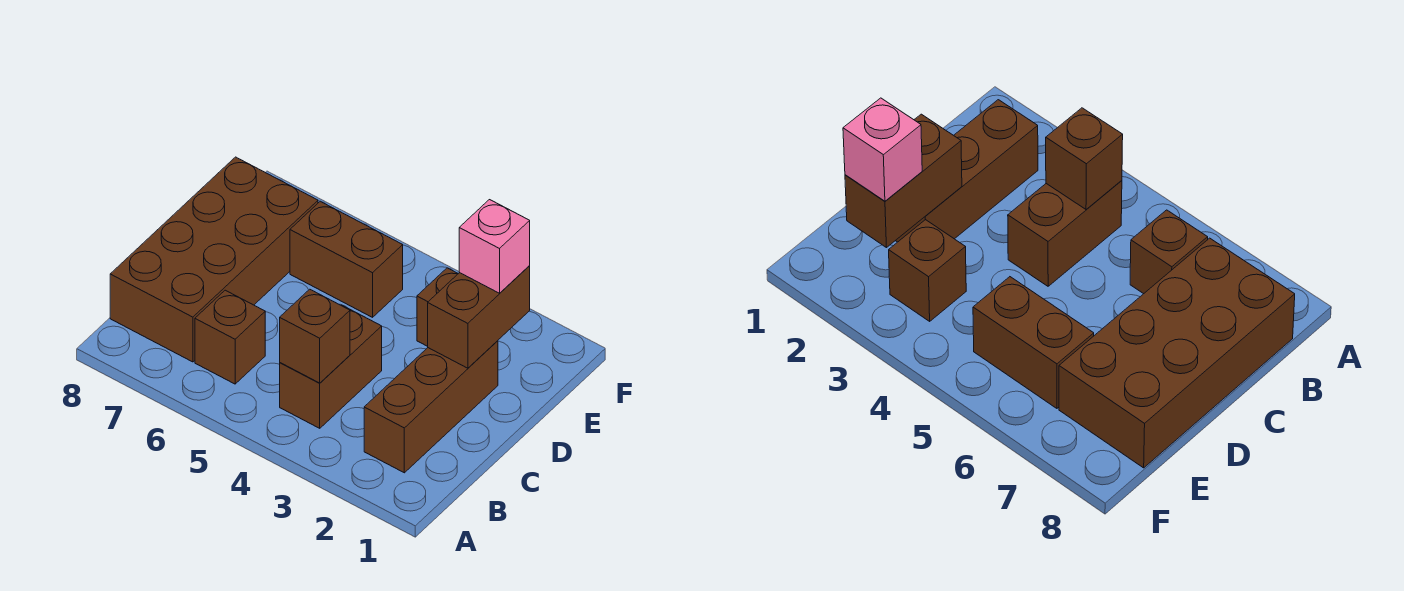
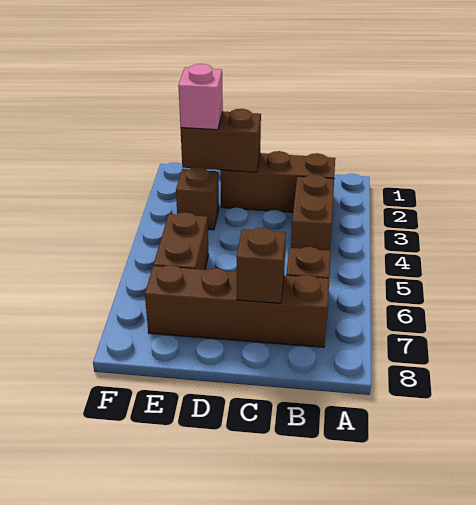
brown 1x2 brick [280,305,382,428] -> brown 1x2 brick turned to [291,174,334,251]
brown 1x1 brick [280,289,350,383] -> brown 1x1 brick moved to [237,228,286,303]
brown 2x4 brick [110,157,318,362] -> brown 1x4 brick [145,265,329,347]

